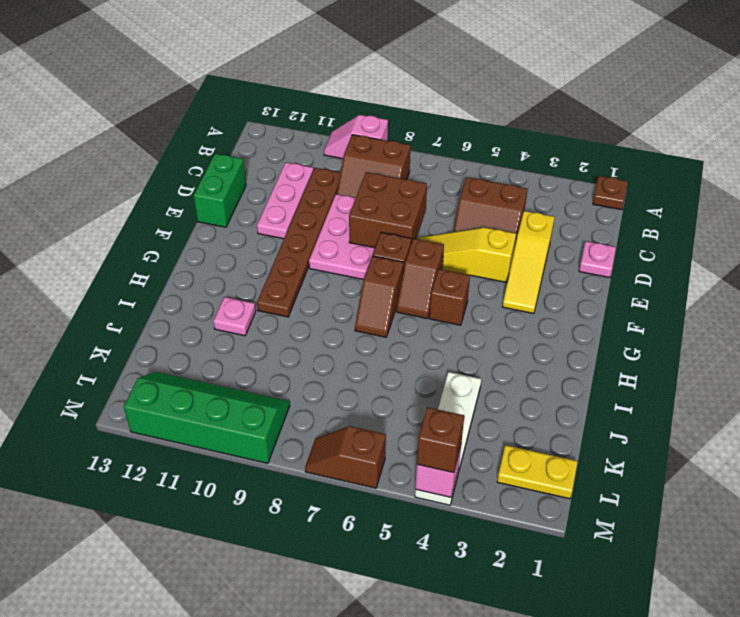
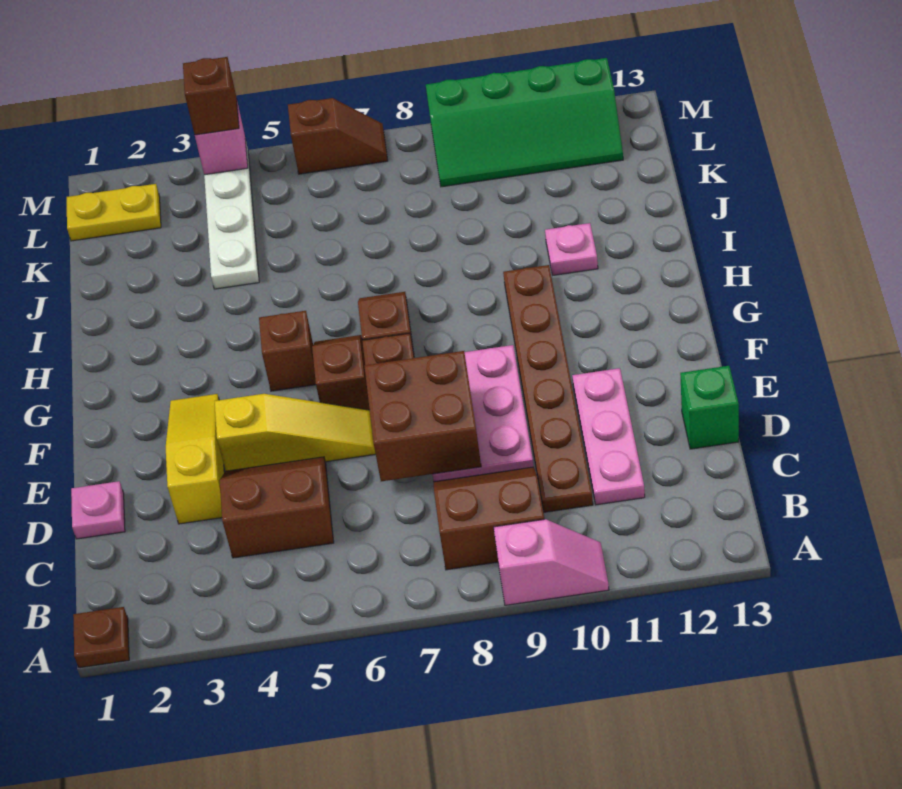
green 1x2 brick [194,154,246,227] -> green 1x1 brick [680,366,739,449]

